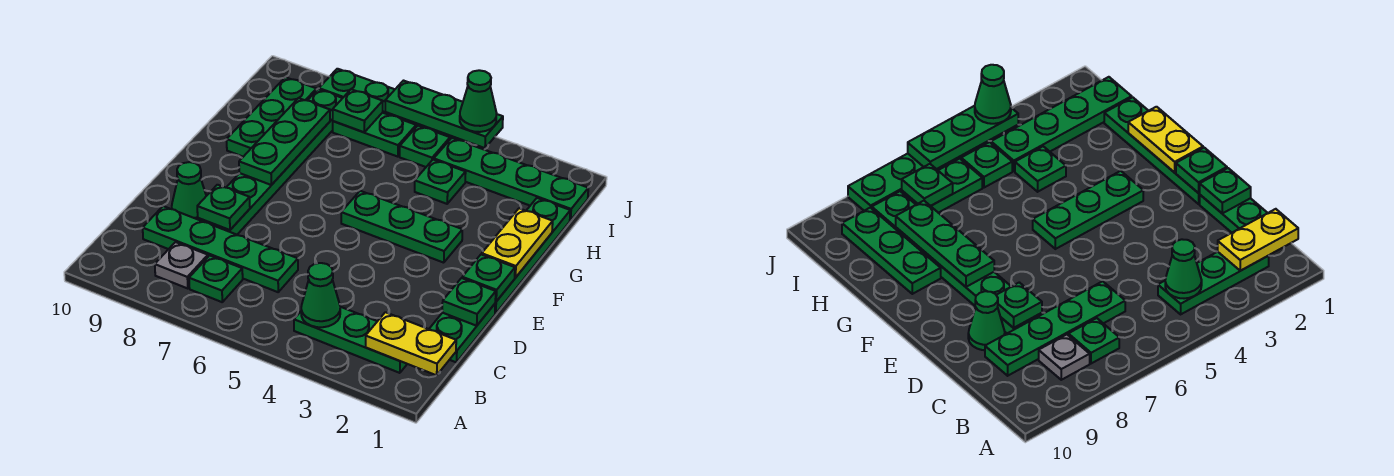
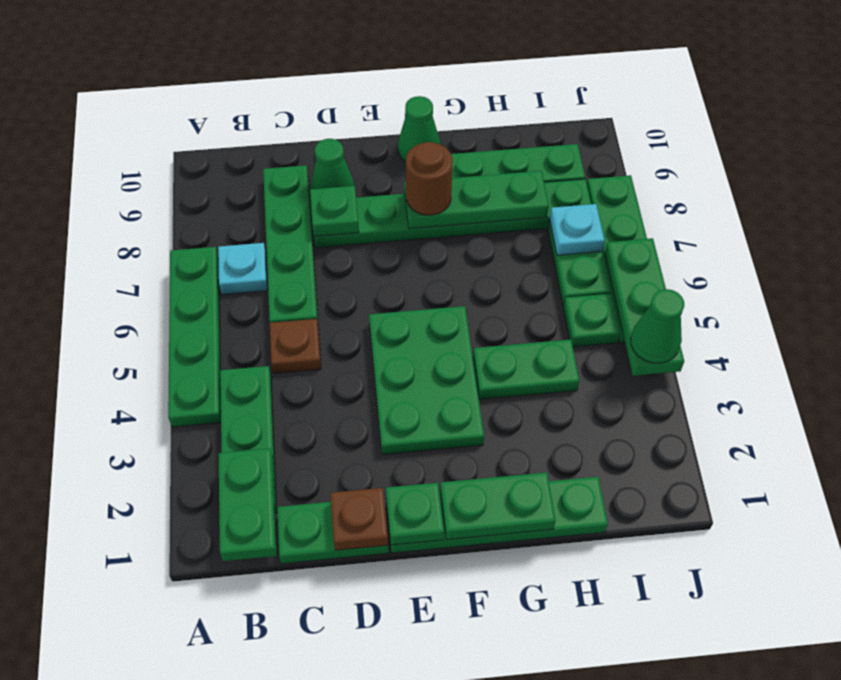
yellow 1x2 plate [366,312,456,375] -> green 1x2 plate [218,448,277,561]
green 1x1 cone [301,263,340,327] -> green 1x1 cone moved to [398,96,440,162]
green 1x1 plate [189,255,243,302] -> cyan 1x1 plate [218,243,268,294]
grey 1x1 plate [155,242,208,289] -> none
none -> brown 1x1 plate [270,319,321,373]
green 1x1 plate [442,278,496,326] -> brown 1x1 plate [331,488,388,550]
yellow 1x2 plate [482,208,553,278] -> green 1x2 plate [440,472,556,540]
green 1x3 plate [341,191,462,263] -> green 2x3 plate [369,306,484,454]
none -> brown 1x1 round brick [406,142,453,215]
green 1x1 plate [415,160,466,204] -> green 1x2 plate [473,339,579,399]
green 1x4 plate [434,138,588,220] -> green 1x4 plate moved to [168,247,221,427]
green 1x1 plate [333,89,383,132] -> cyan 1x1 plate [550,204,605,255]

